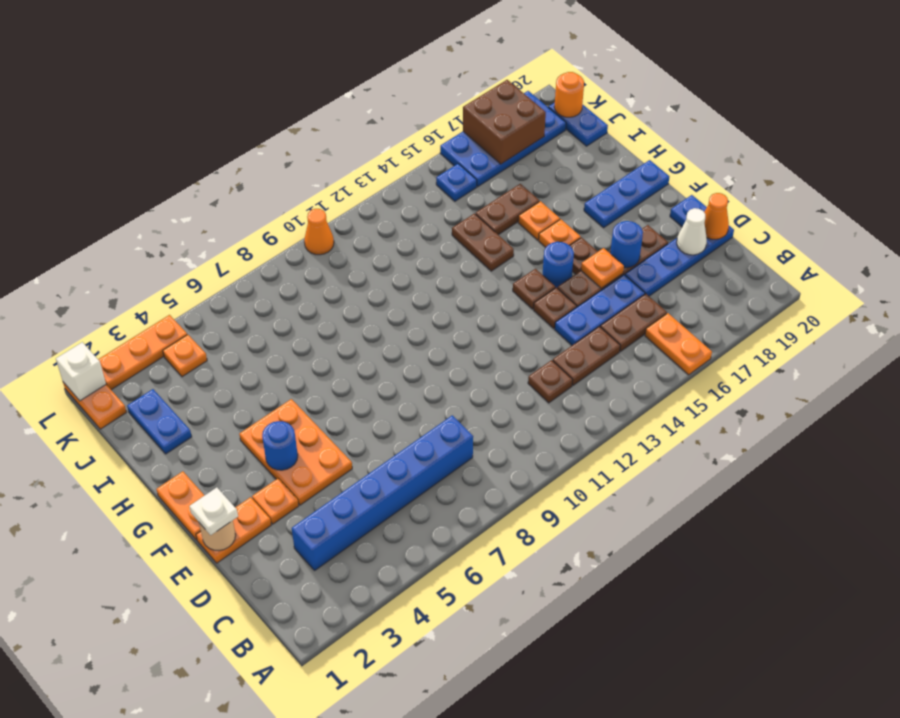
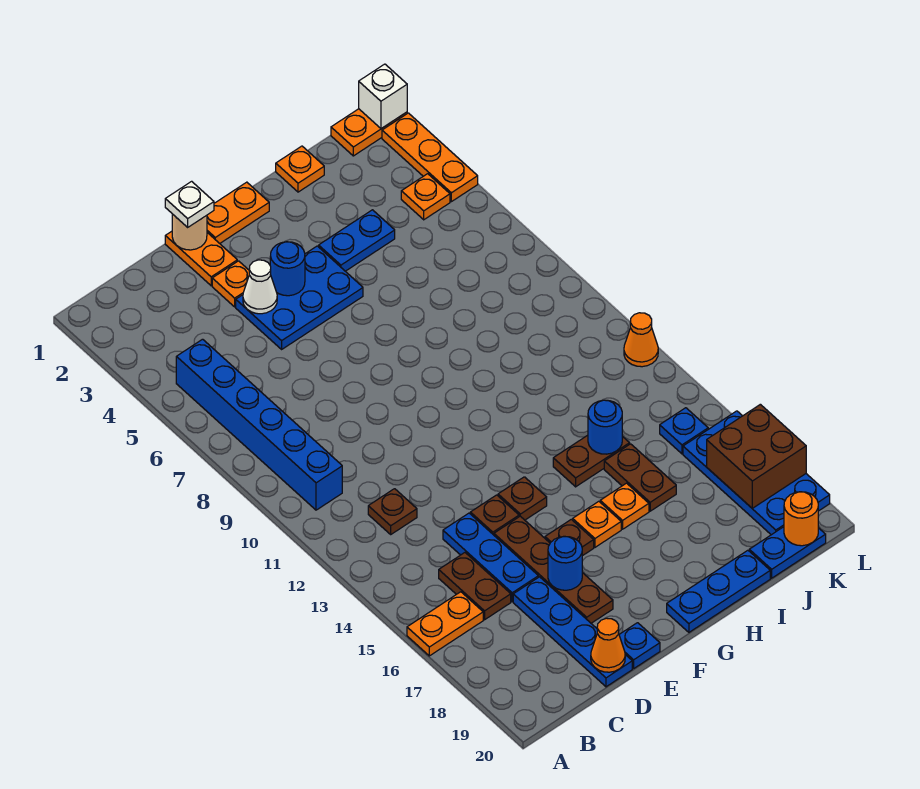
blue 1x6 brick [292,415,473,570] -> blue 1x6 brick moved to [176,339,342,510]
brown 1x2 plate [553,327,620,385] -> none
white 1x1 cone [677,208,707,255] -> white 1x1 cone moved to [243,260,277,314]
orange 2x3 plate [239,399,352,505] -> blue 2x3 plate [236,246,363,349]
orange 1x1 plate [581,248,624,288] -> orange 1x1 plate moved to [276,146,324,192]
blue 1x1 round brick [543,242,574,288] -> blue 1x1 round brick moved to [588,400,622,454]
blue 1x3 plate [584,160,669,228] -> blue 1x3 plate turned to [667,550,770,632]
blue 1x2 plate [127,389,192,454] -> blue 1x2 plate moved to [319,210,395,271]
orange 1x1 cone [304,209,334,255] -> orange 1x1 cone moved to [624,313,658,367]

